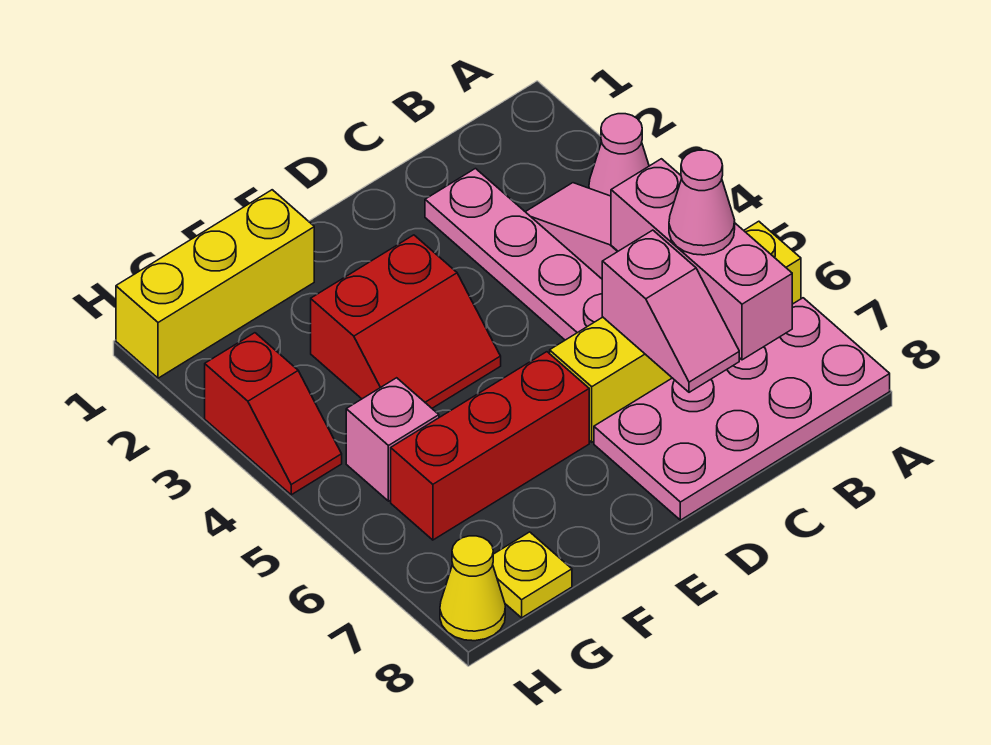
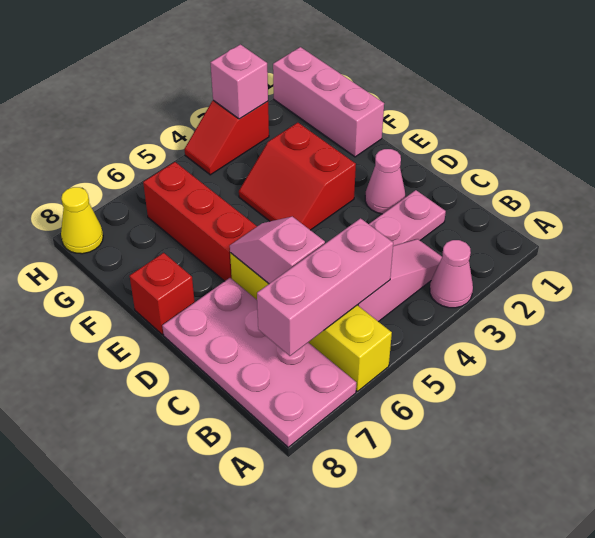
pink 1x1 cone [669,150,735,255] -> pink 1x1 cone moved to [365,149,405,214]
pink 1x2 slope [602,230,739,392] -> pink 1x2 slope turned to [230,217,325,284]
none -> red 1x1 brick [130,253,195,335]
yellow 1x3 brick [116,190,314,378] -> pink 1x3 brick [273,47,384,157]
pink 1x1 brick [346,378,439,501] -> pink 1x1 brick moved to [210,44,268,119]
yellow 1x1 plate [493,532,572,618] -> none

